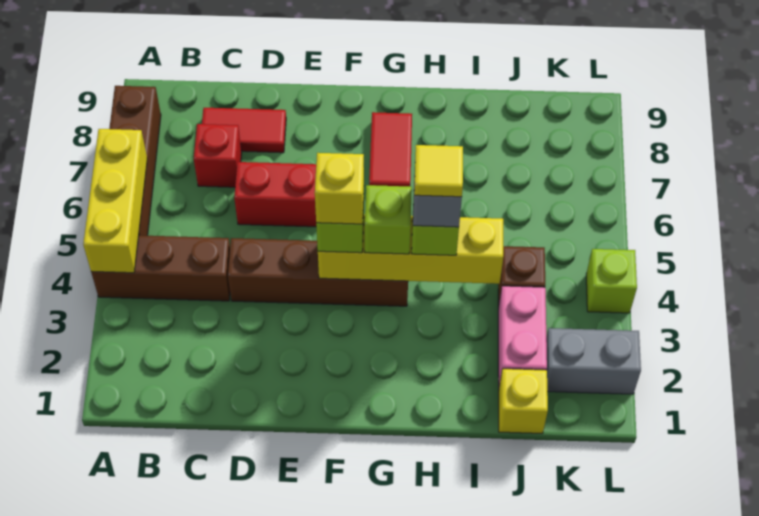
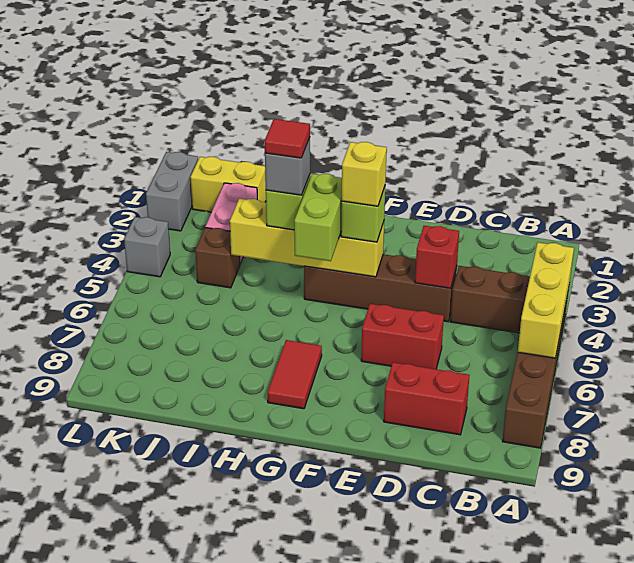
red 1x1 brick [194,124,242,187] -> red 1x1 brick moved to [415,226,459,288]
red 1x2 tile [202,108,286,153] -> red 1x2 brick [384,362,470,435]
lime 1x1 brick [365,185,412,254] -> lime 1x2 brick [294,174,342,261]
yellow 1x1 tile [414,145,463,197] -> red 1x1 tile [265,119,310,158]
yellow 1x1 brick [499,369,548,434] -> yellow 1x2 brick [190,157,266,212]
grey 1x2 brick [546,328,641,394] -> grey 1x2 brick turned to [146,152,198,231]
lime 1x1 brick [586,249,637,313] -> grey 1x1 brick [124,217,170,277]

